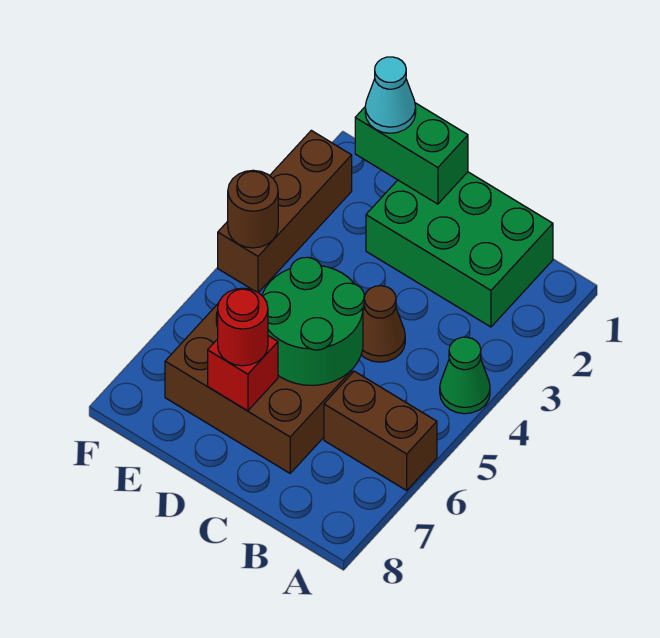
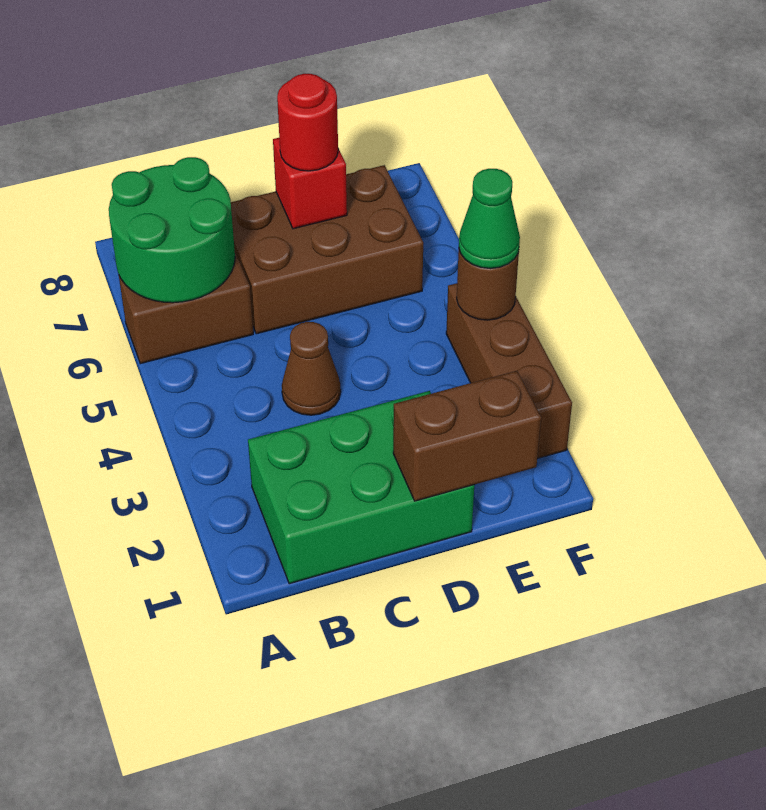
green 1x1 cone [440,337,490,414] -> green 1x1 cone moved to [459,169,520,269]
green 2x2 round brick [262,257,364,385] -> green 2x2 round brick moved to [109,157,235,303]
green 1x2 brick [355,103,468,204] -> brown 1x2 brick [393,371,541,501]
cyan 1x1 cone [365,57,416,133] -> none

